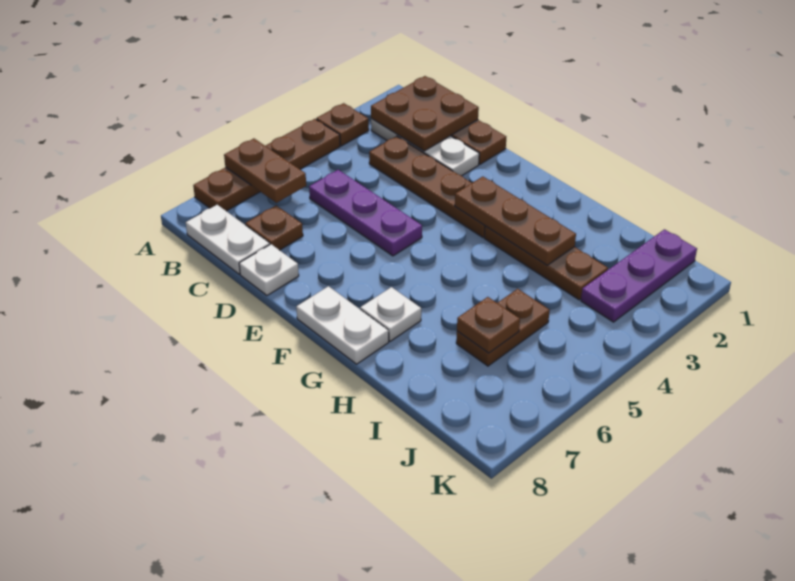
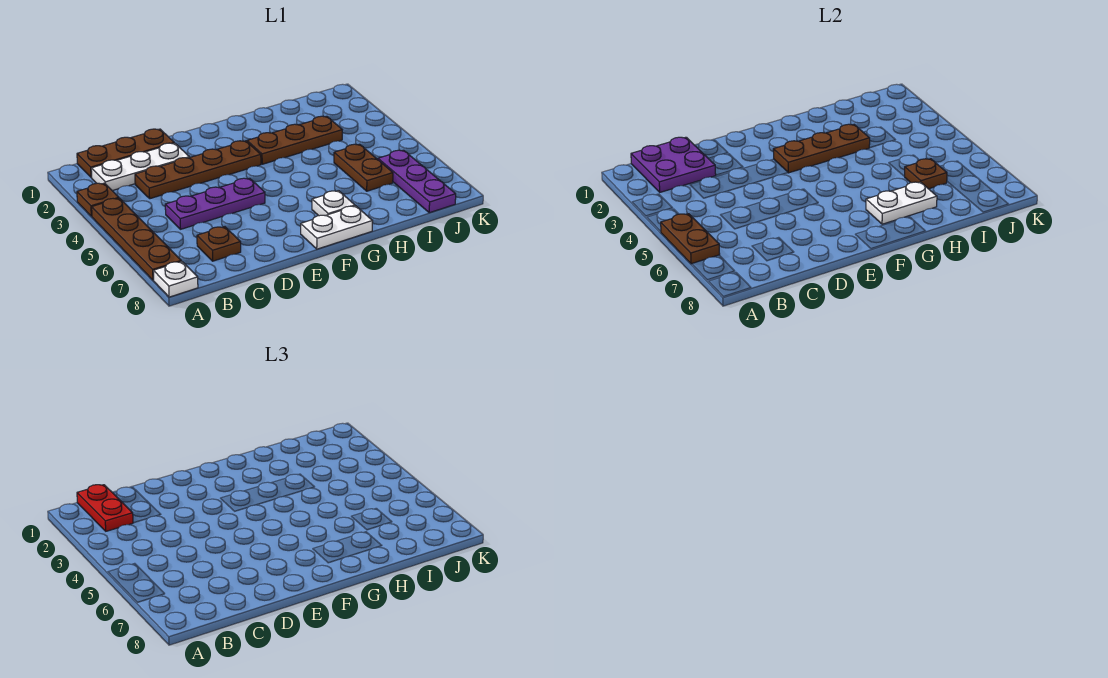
brown 1x2 plate [224,139,306,203] -> brown 1x2 plate turned to [661,214,720,264]
brown 2x2 plate [371,76,479,151] -> purple 2x2 plate [631,137,716,192]
none -> red 1x2 plate [77,485,133,531]
white 1x2 plate [186,205,270,274] -> white 1x2 plate moved to [866,182,937,224]
white 1x1 plate [239,244,299,295] -> white 1x1 plate moved to [153,261,198,297]
purple 1x3 plate [581,229,697,322] -> purple 1x3 plate moved to [378,150,456,213]

